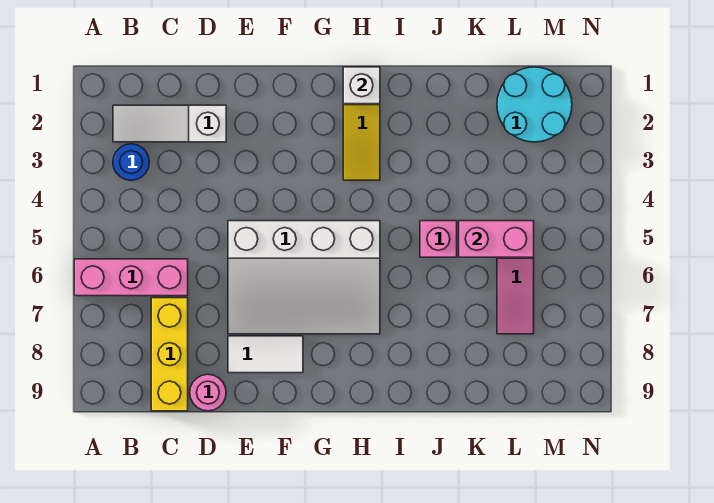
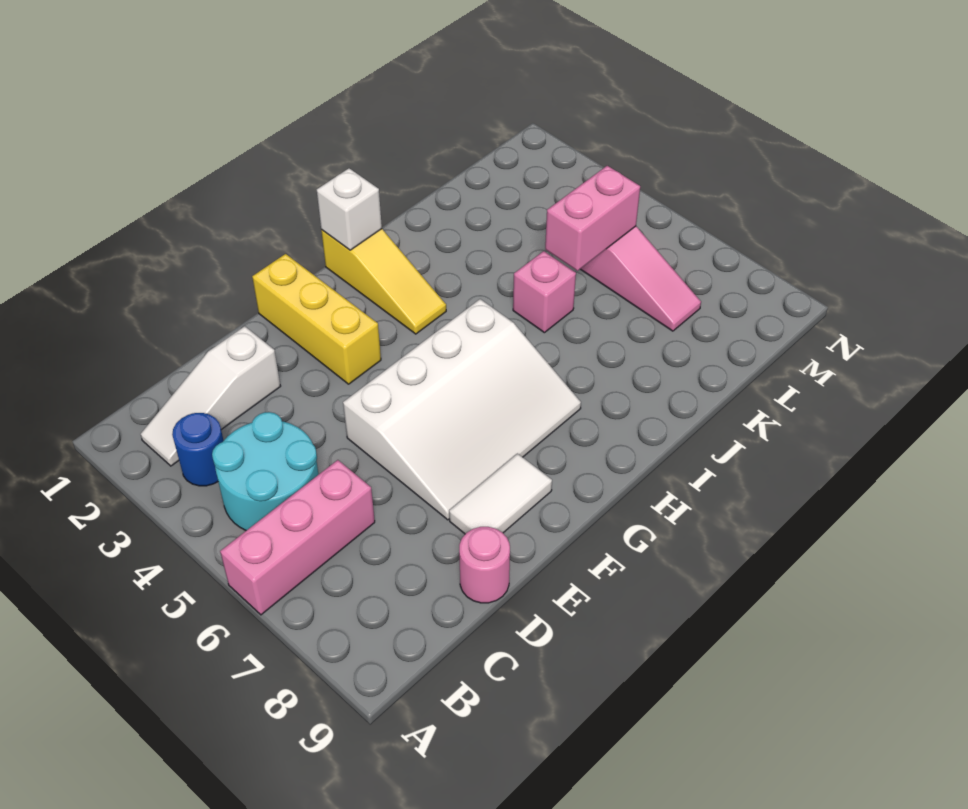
yellow 1x3 brick [151,298,188,411] -> yellow 1x3 brick moved to [252,254,381,384]
cyan 2x2 round brick [497,67,572,142] -> cyan 2x2 round brick moved to [212,412,319,531]

